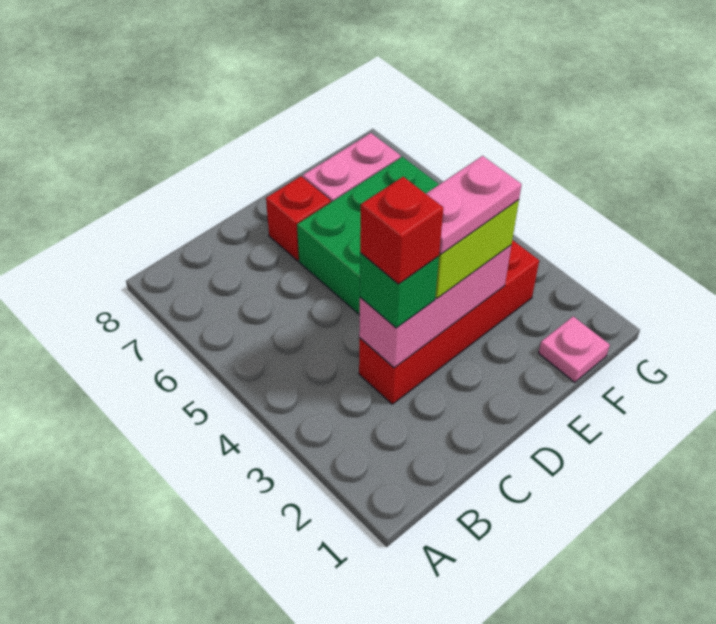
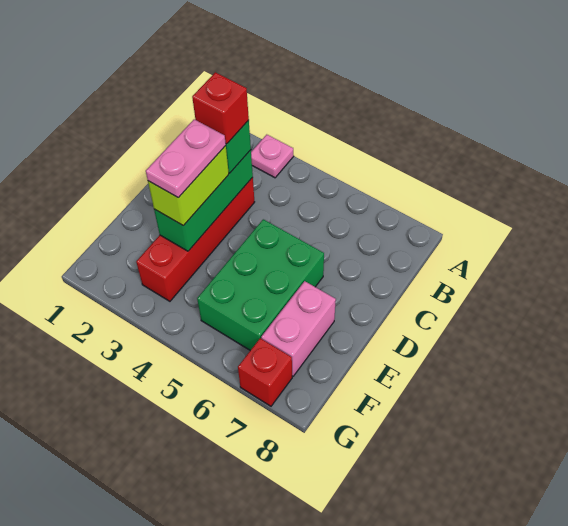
pink 1x3 brick [359,245,511,368] -> green 1x3 brick [154,150,253,251]
red 1x1 brick [266,176,331,261] -> red 1x1 brick moved to [238,338,292,406]
pink 1x1 plate [539,316,610,382] -> pink 1x1 plate moved to [251,135,294,178]

